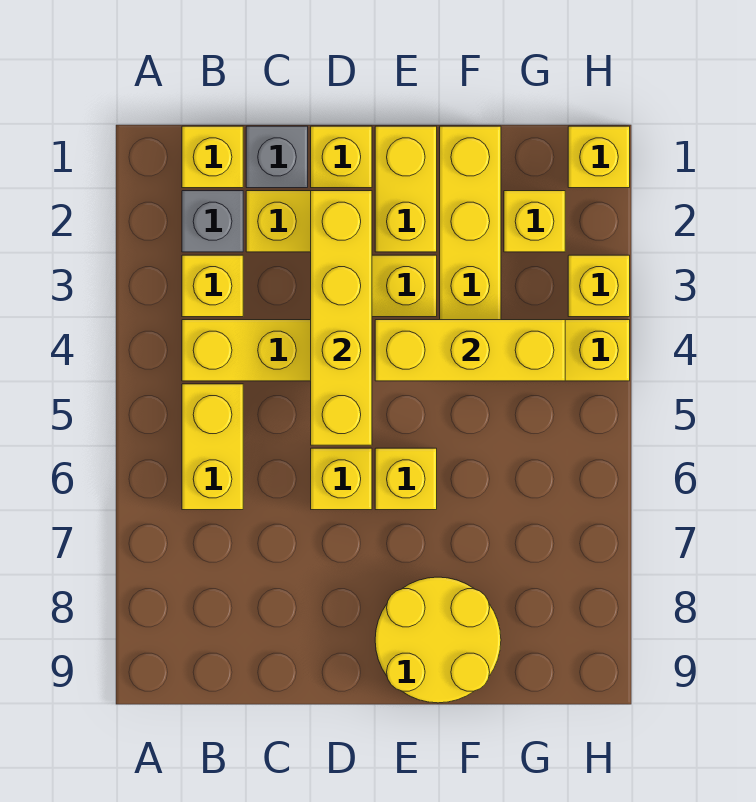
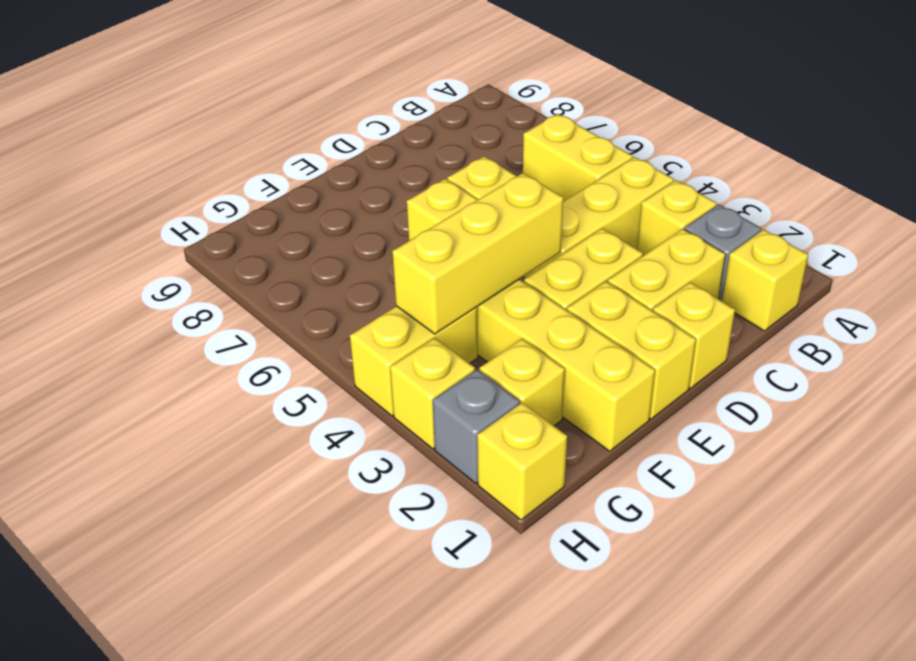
grey 1x1 brick [246,126,308,188] -> grey 1x1 brick moved to [433,369,520,484]
yellow 1x4 brick [311,191,372,445] -> none
yellow 2x2 round brick [375,577,501,703] -> none

